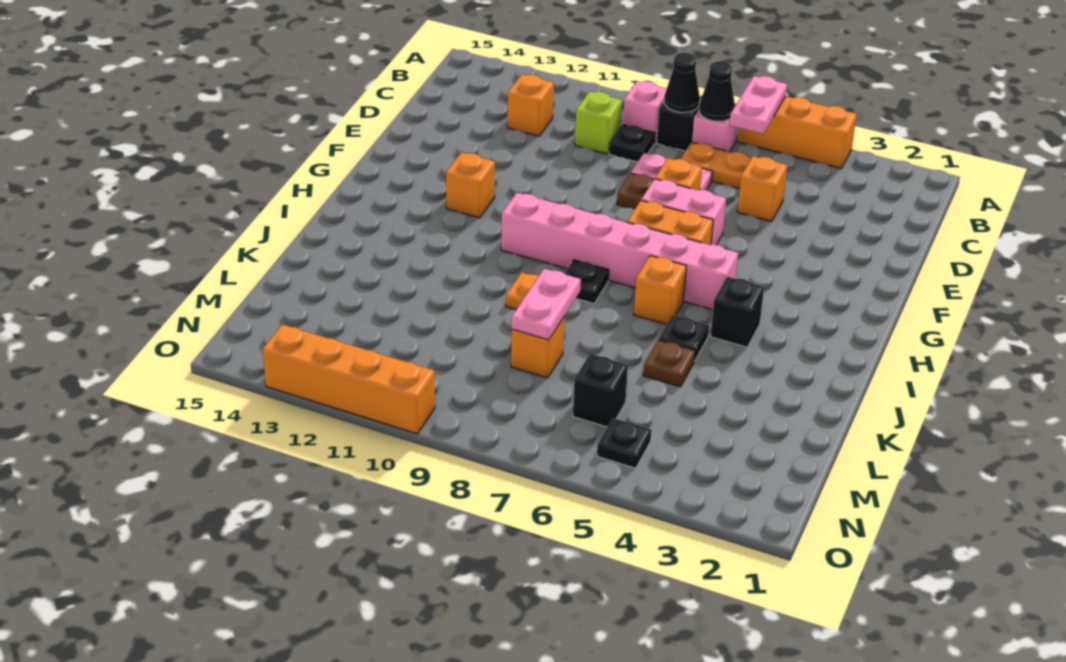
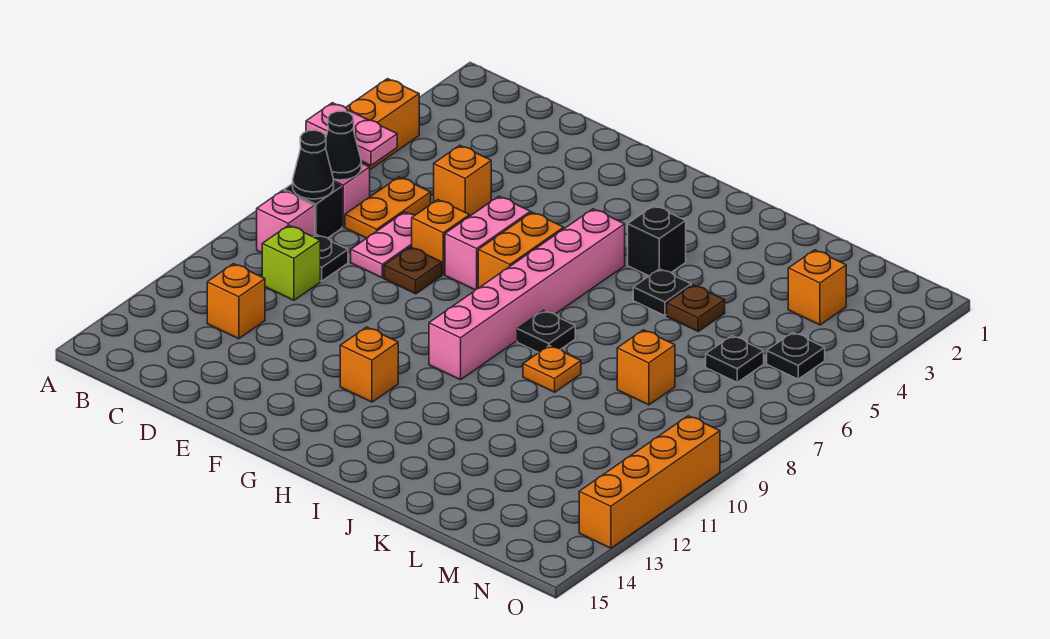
orange 1x1 brick [634,256,686,324] -> orange 1x1 brick moved to [788,250,846,325]
pink 1x2 plate [512,269,581,340] -> none
black 1x1 brick [573,354,628,427] -> black 1x1 plate [706,336,764,382]

